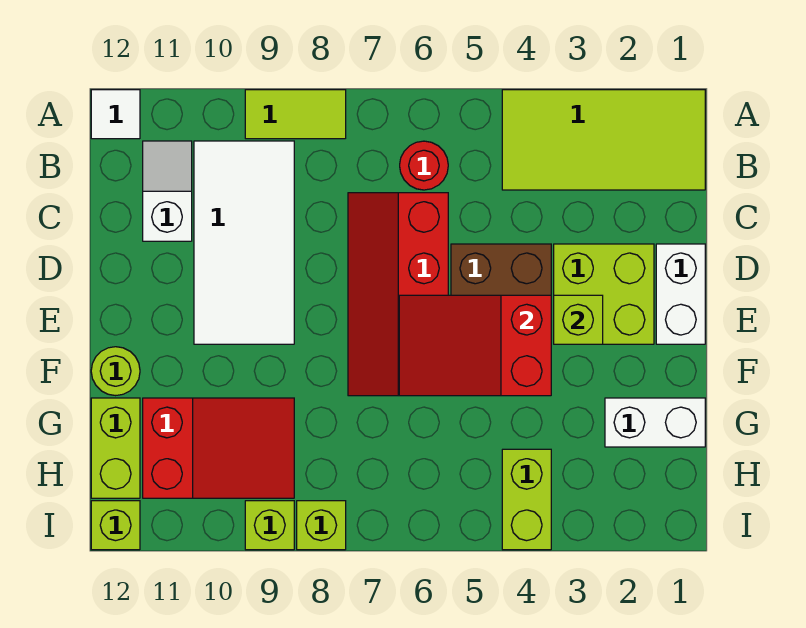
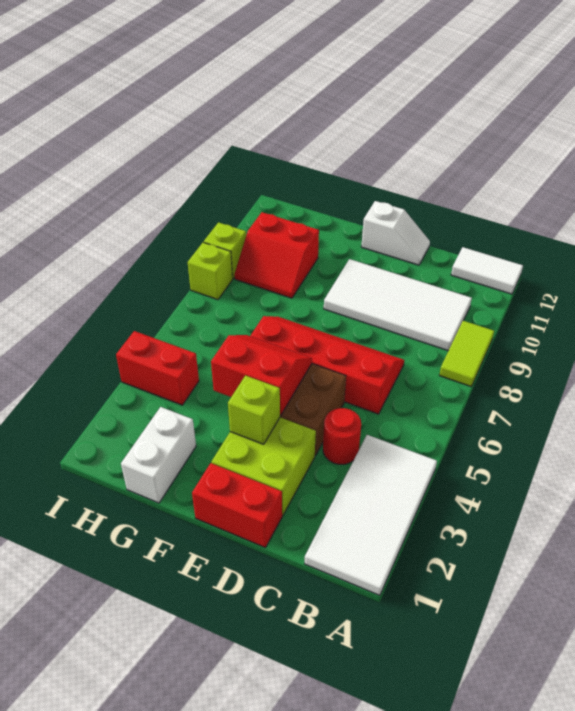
lime 2x4 tile [502,90,705,190] -> white 2x4 tile [305,435,437,595]
white 1x1 tile [91,90,140,139] -> white 1x2 tile [451,247,523,294]
red 1x1 round brick [400,141,448,190] -> red 1x1 round brick moved to [323,408,361,464]
white 1x2 slope [143,141,192,241] -> white 1x2 slope moved to [361,201,430,265]
white 1x2 brick [656,244,705,344] -> red 1x2 brick [192,463,282,548]
red 2x3 slope [399,295,551,396] -> red 2x2 slope [211,335,312,416]
lime 1x1 round brick [91,347,140,396] -> none
red 2x3 slope [143,398,294,498] -> red 2x2 slope [234,212,319,298]
lime 1x2 brick [91,398,140,498] -> none
lime 1x2 brick [502,449,551,550] -> red 1x2 brick [116,331,199,405]
lime 1x1 brick [91,501,140,550] -> none

